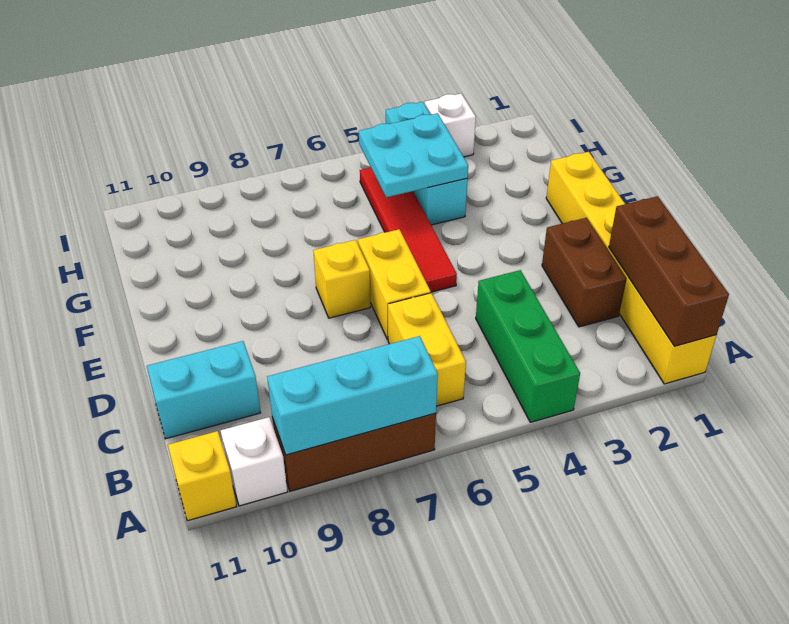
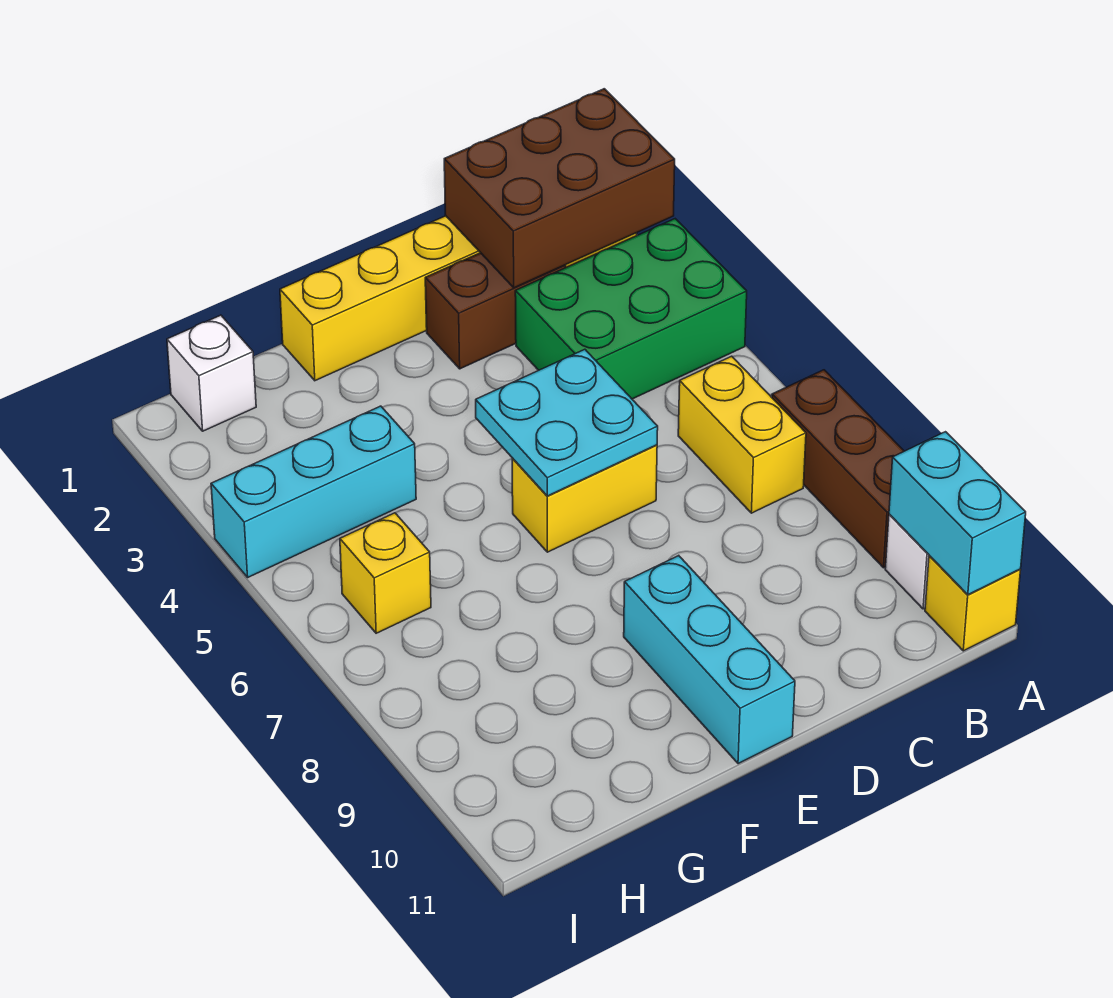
brown 1x3 brick [609,196,729,346] -> brown 2x3 brick [444,89,675,288]
green 1x3 brick [476,270,580,422] -> green 2x3 brick [515,219,747,399]
cyan 1x3 brick [267,336,438,455] -> cyan 1x3 brick moved to [624,556,795,764]
yellow 1x2 brick [388,293,466,406] -> yellow 1x2 brick turned to [678,356,806,513]
cyan 1x2 brick [147,341,261,439] -> cyan 1x2 brick moved to [889,432,1026,595]
red 1x4 tile [360,168,457,292] -> none
yellow 1x1 brick [313,240,370,318] -> yellow 1x1 brick moved to [340,513,431,633]
cyan 2x2 plate [359,113,468,197] -> cyan 2x2 plate moved to [476,349,658,496]
white 1x1 brick [425,94,476,157] -> white 1x1 brick moved to [167,315,256,431]

